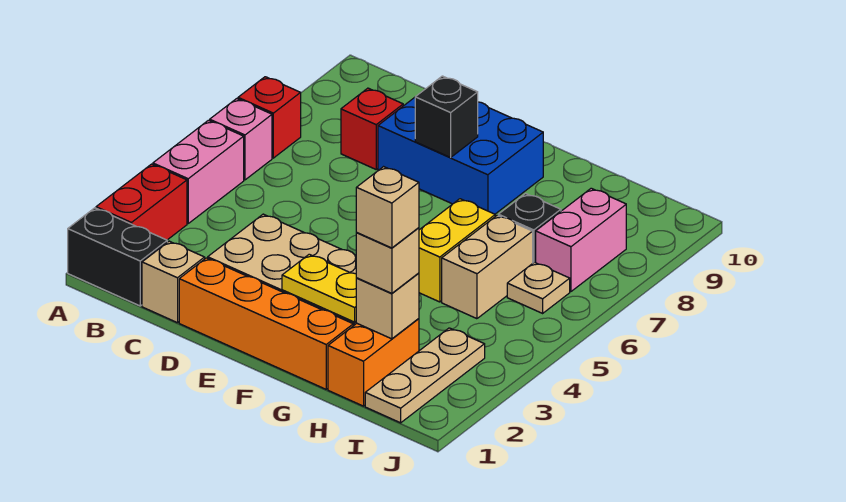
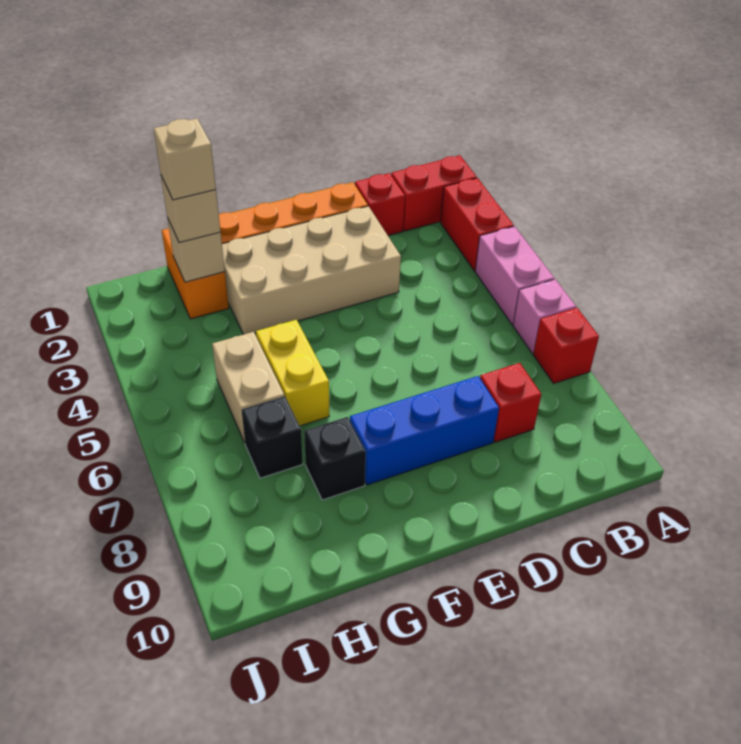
black 1x2 brick [68,208,167,306] -> red 1x2 brick [391,155,477,231]
tan 1x1 brick [142,241,205,323] -> red 1x1 brick [355,173,405,235]
blue 2x3 brick [378,97,543,214] -> blue 1x3 brick [350,376,499,485]
black 1x1 brick [415,76,478,157] -> black 1x1 brick moved to [304,417,366,500]
yellow 1x2 plate [282,254,356,322] -> none
tan 1x3 plate [365,328,485,423] -> none
tan 1x1 plate [507,262,570,313] -> none
pink 1x2 brick [536,188,626,292] -> none

